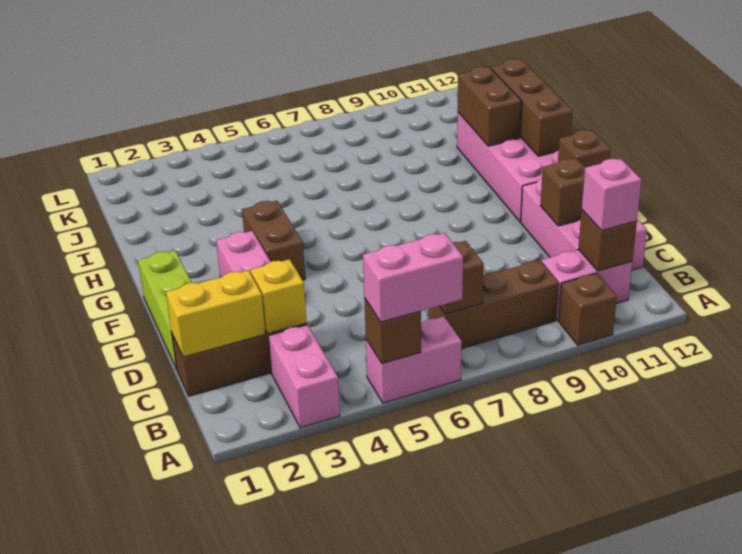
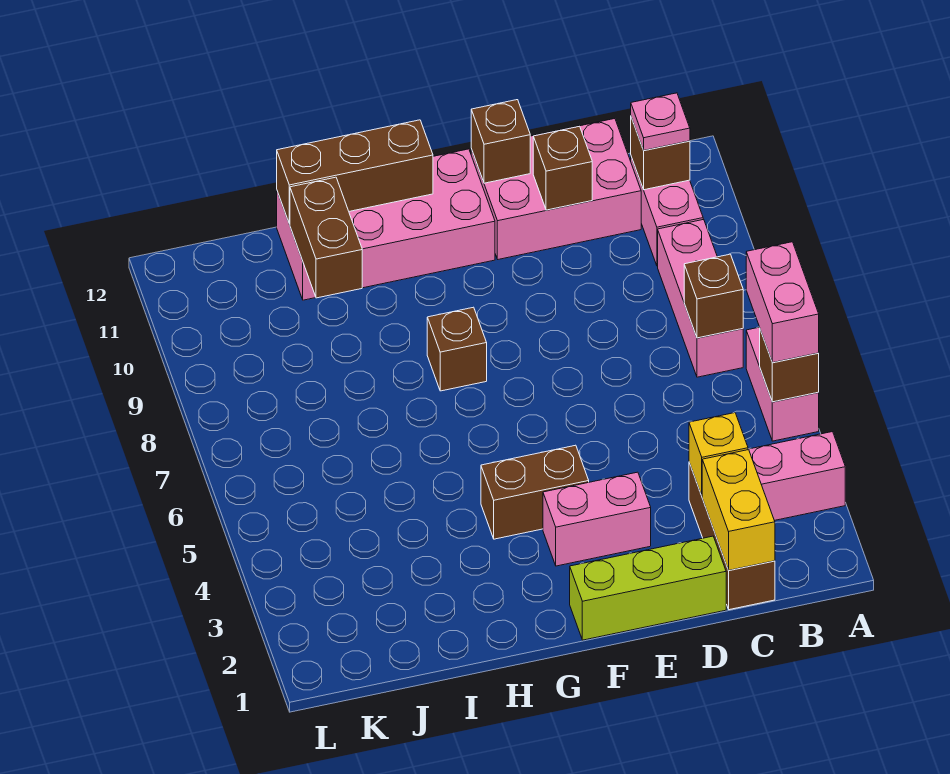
brown 1x1 brick [559,273,617,345] -> brown 1x1 brick moved to [427,307,487,391]
brown 1x3 brick [428,260,559,349] -> pink 1x3 brick [658,219,743,377]
pink 1x1 brick [582,159,641,231] -> pink 1x1 plate [631,93,690,150]
brown 1x2 brick [458,66,521,146] -> brown 1x2 brick turned to [290,177,362,298]

